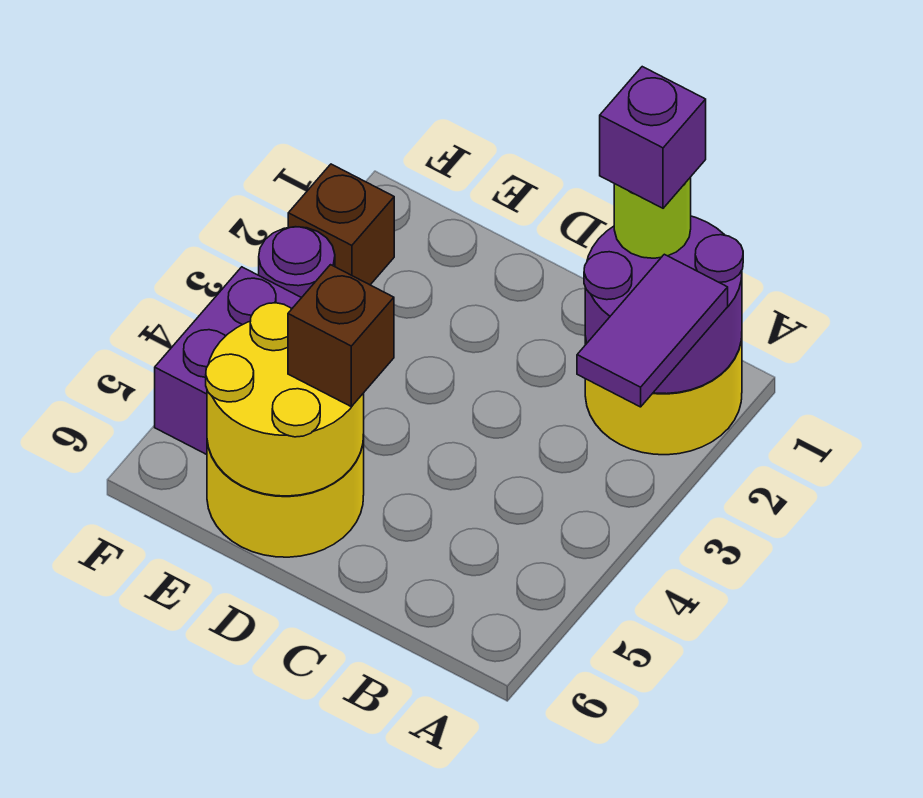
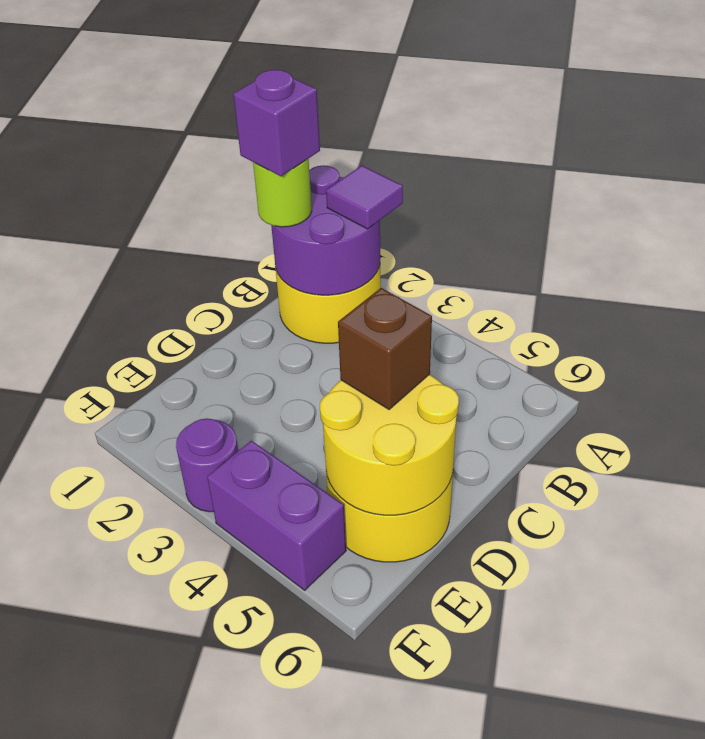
purple 1x2 tile [577,254,728,407] -> purple 1x1 tile [326,165,403,229]
brown 1x1 brick [288,164,394,285] -> none

